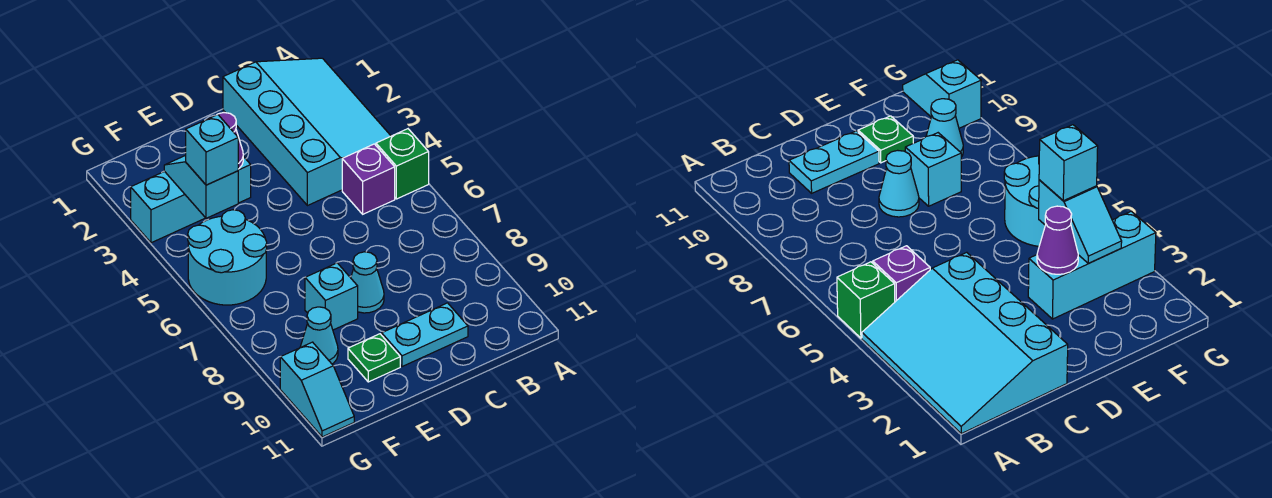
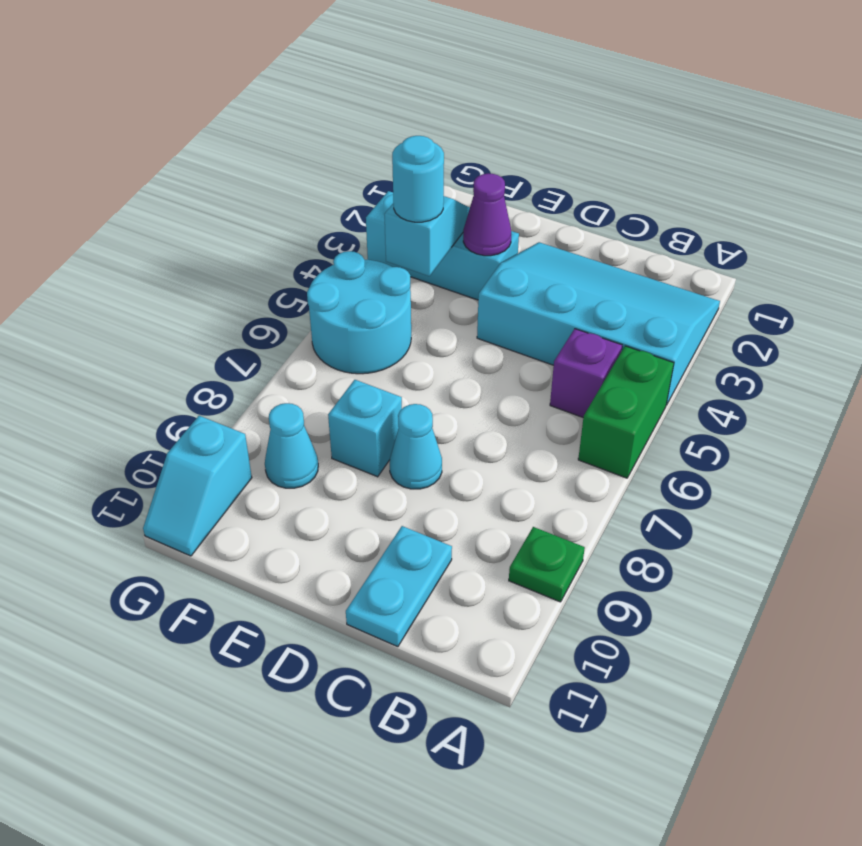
cyan 3x4 slope [223,58,391,206] -> cyan 3x4 slope turned to [477,242,720,405]
green 1x1 brick [376,129,429,199] -> green 1x2 brick [578,346,674,478]
cyan 1x2 plate [382,303,468,367] -> cyan 1x2 plate turned to [346,526,452,647]
green 1x1 plate [348,334,400,382] -> green 1x1 plate moved to [509,527,585,602]
cyan 1x1 brick [186,114,238,185] -> cyan 1x1 round brick [392,136,444,222]

